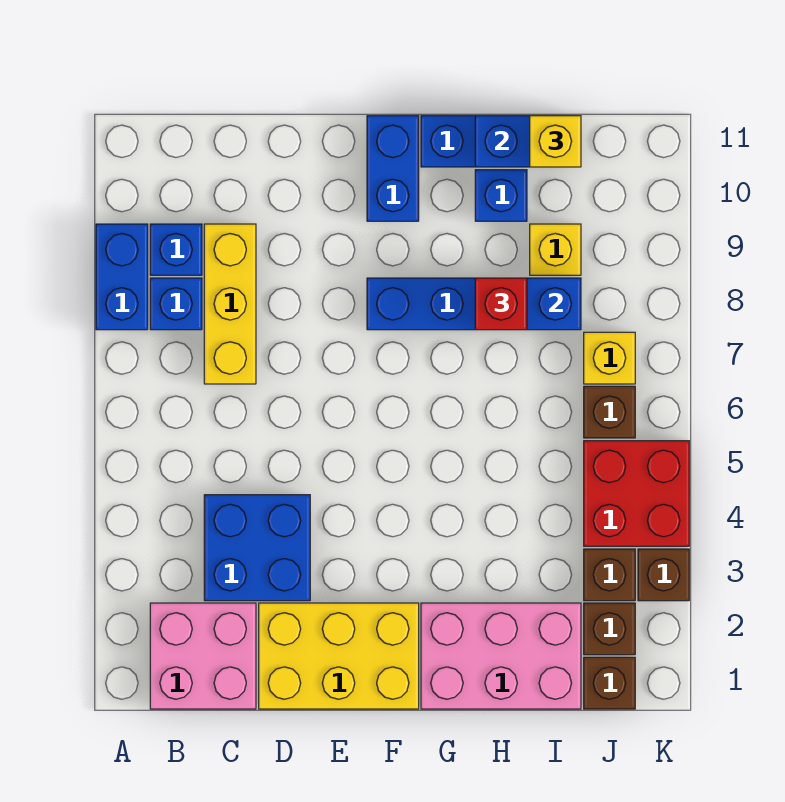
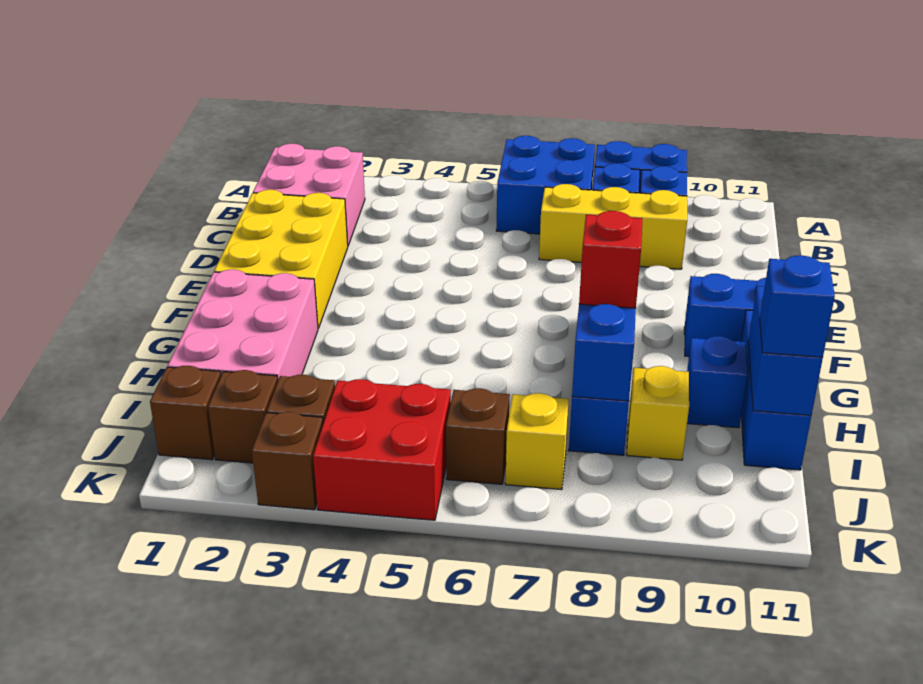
blue 2x2 brick [204,495,310,601] -> blue 2x2 brick moved to [496,136,595,234]
yellow 1x1 brick [530,116,581,167] -> blue 1x1 brick [760,255,835,357]

